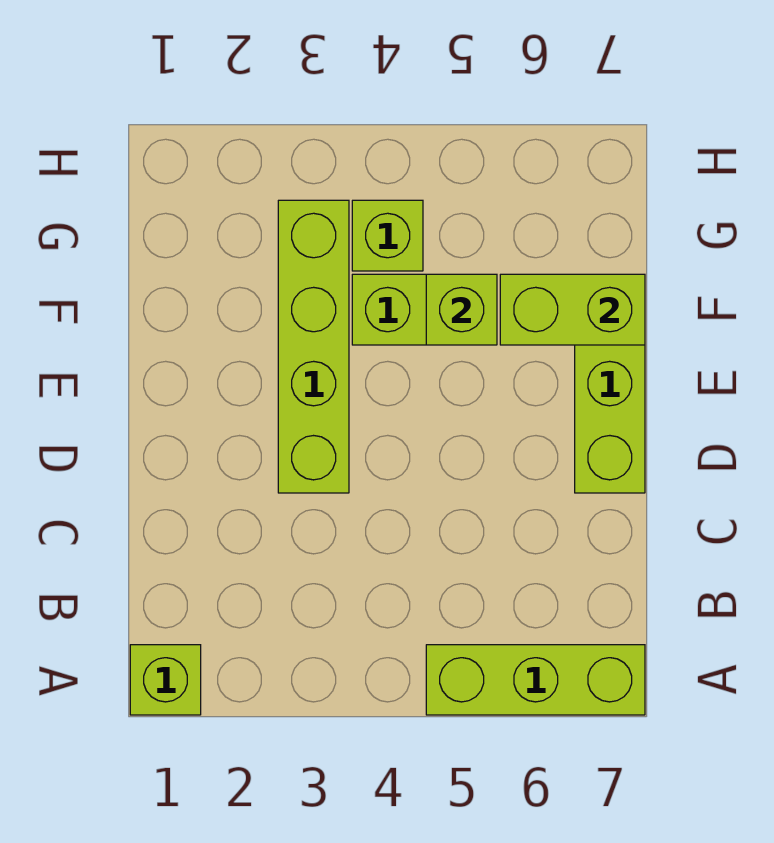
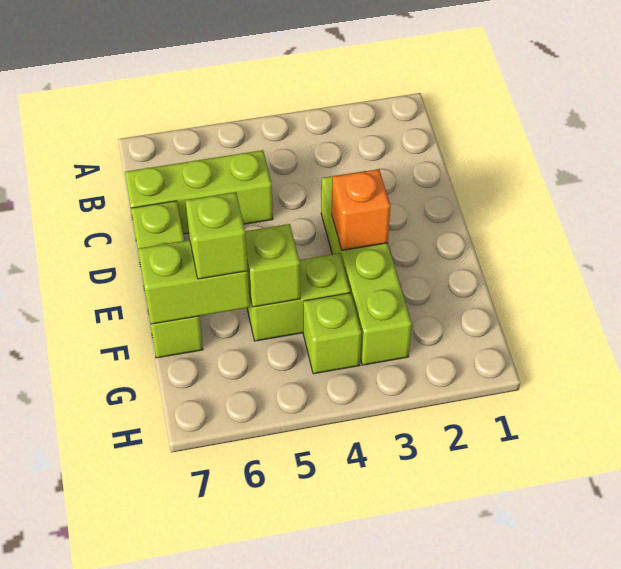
lime 1x1 brick [130,645,201,715] -> lime 1x1 brick moved to [185,192,248,279]
lime 1x3 brick [426,645,645,715] -> lime 1x3 brick moved to [125,150,273,234]
none -> orange 1x1 brick [332,169,391,250]

